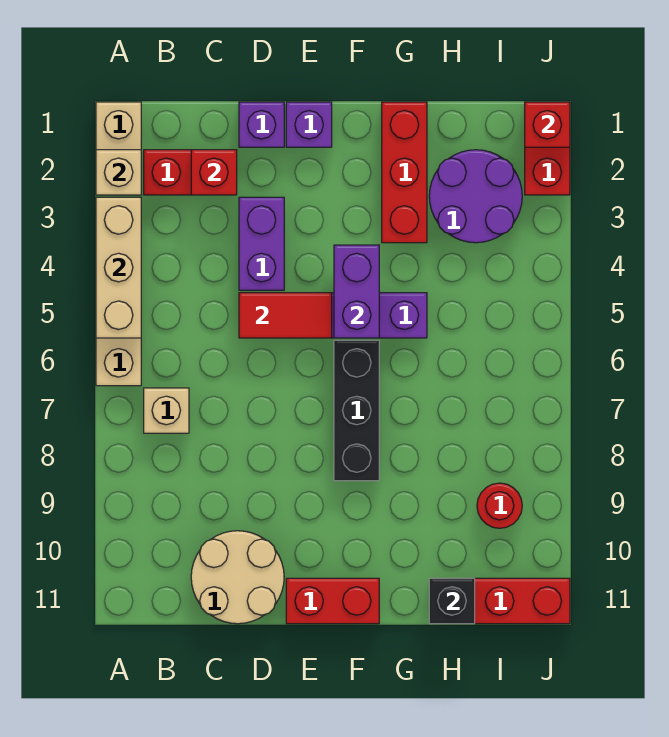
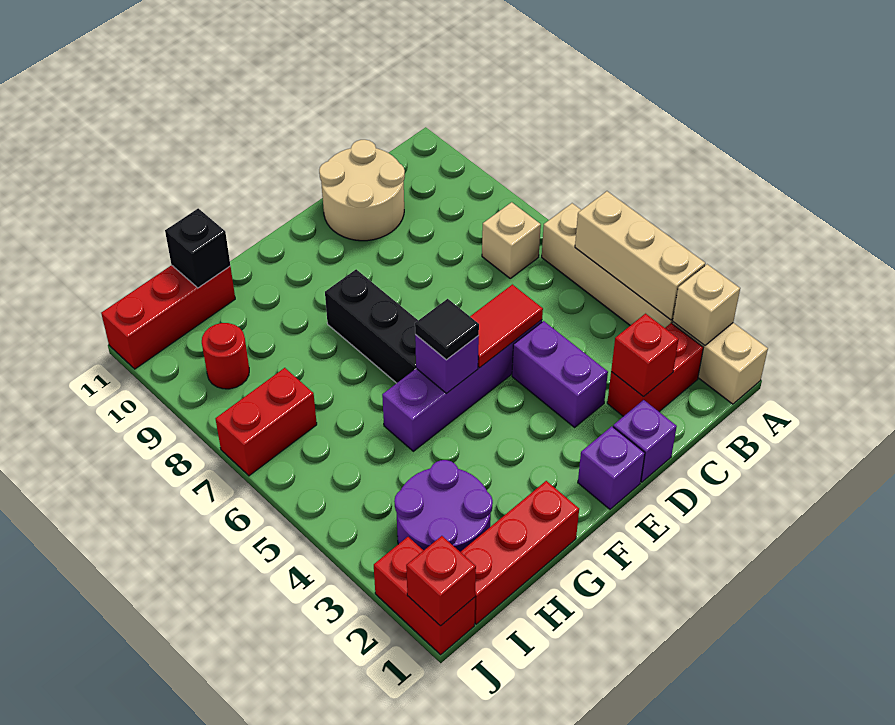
red 1x2 brick [286,578,379,624] -> red 1x2 brick moved to [216,368,317,476]
purple 1x2 brick [334,245,379,338] -> purple 1x1 brick [415,335,479,393]
none -> black 1x1 tile [415,299,479,360]
red 1x3 brick [382,102,427,243] -> red 1x3 brick turned to [461,481,579,624]

